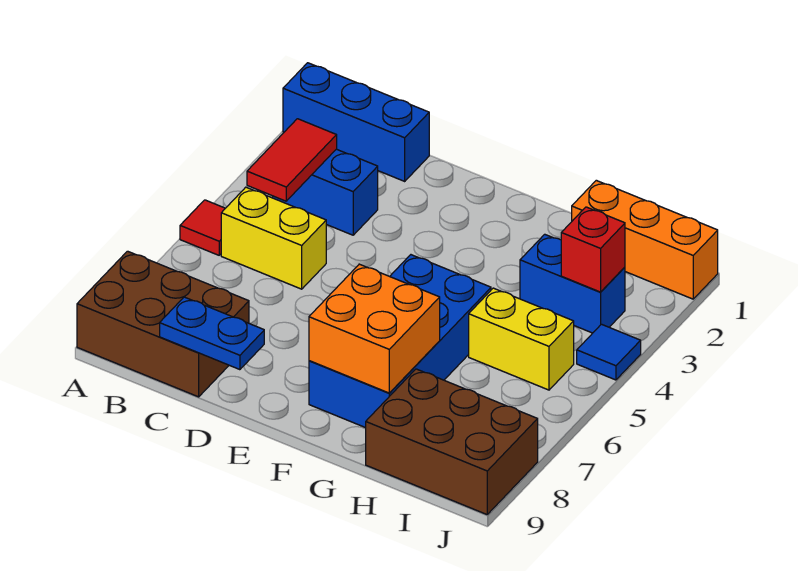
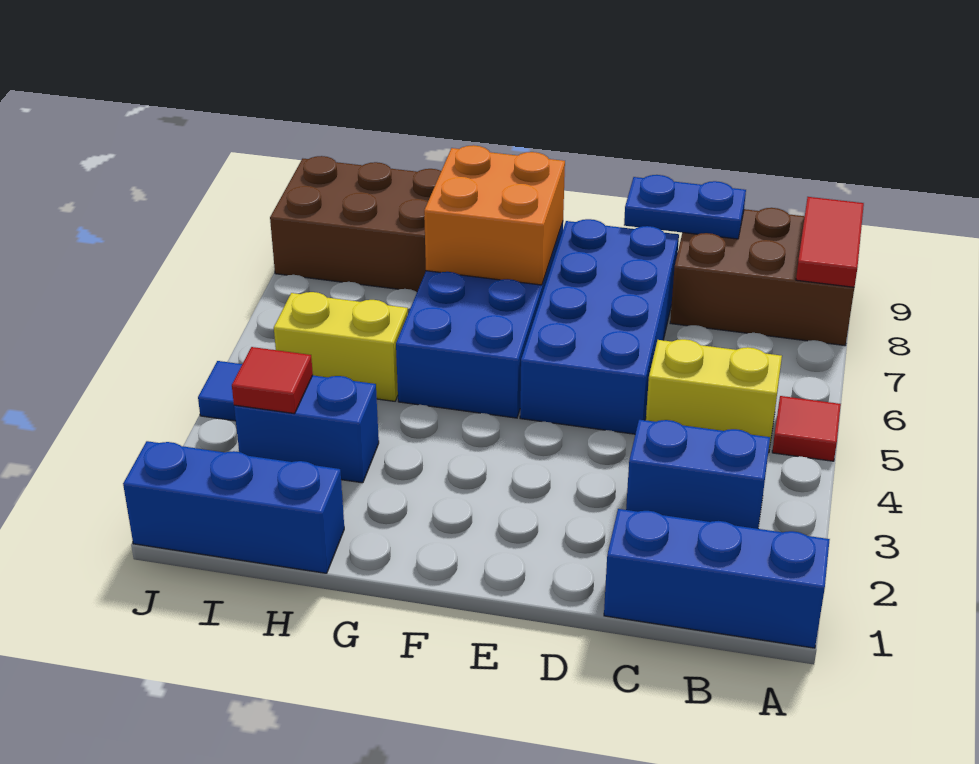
red 1x2 tile [247,119,337,201] -> red 1x2 tile moved to [796,197,864,287]
none -> blue 2x4 brick [520,219,679,434]
orange 1x3 brick [572,180,718,299] -> blue 1x3 brick [123,441,344,573]
red 1x1 brick [561,207,625,292] -> red 1x1 tile [232,347,313,414]

